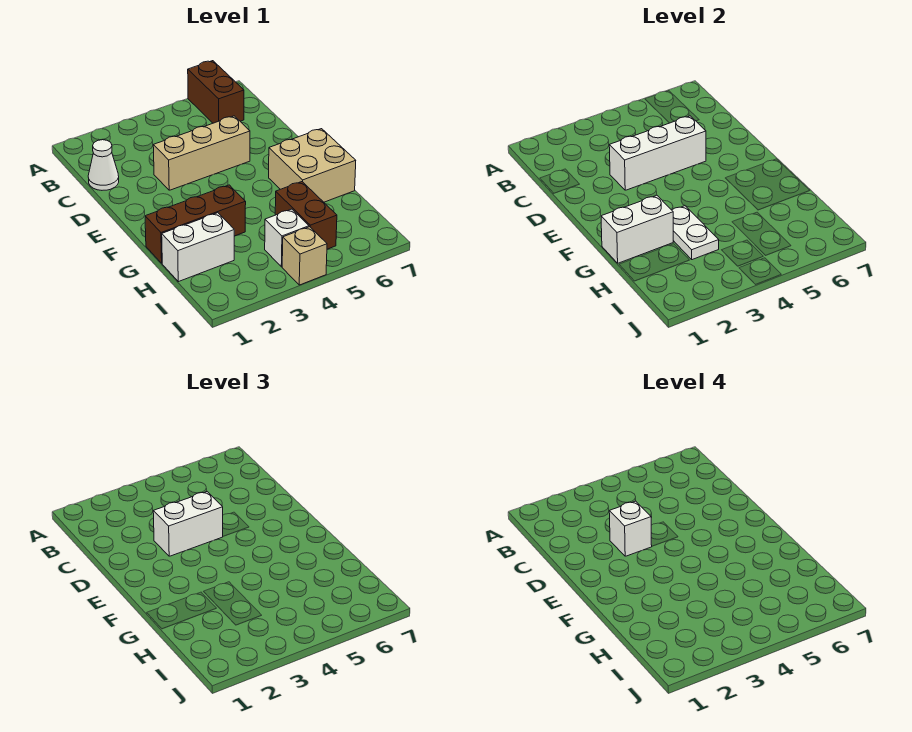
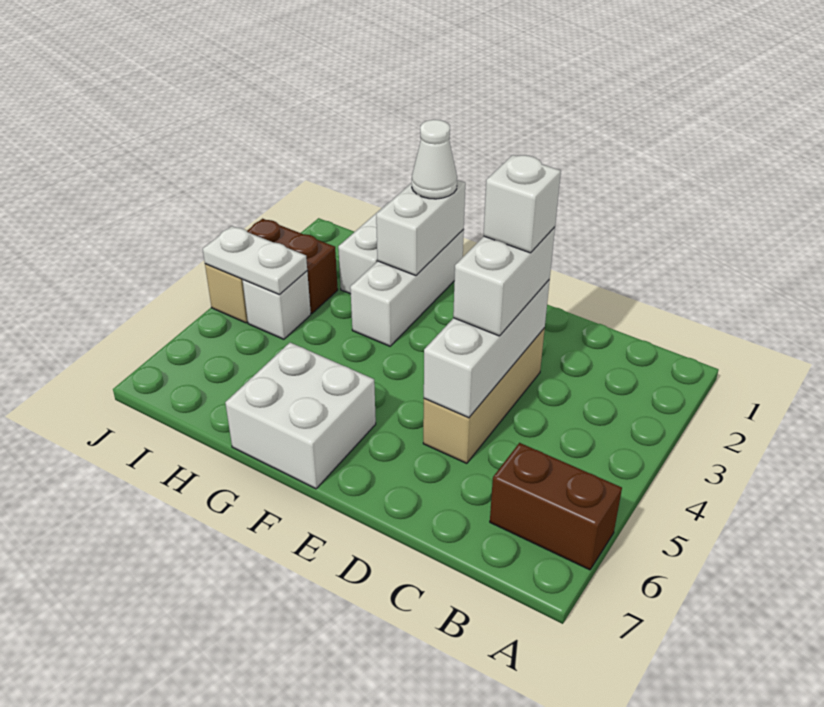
white 1x1 cone [88,140,119,190] -> white 1x1 cone moved to [412,120,457,199]
tan 2x2 brick [269,129,356,202] -> white 2x2 brick [225,343,376,489]
brown 1x3 brick [145,185,246,263] -> white 1x3 brick [350,230,464,346]
white 1x2 plate [672,206,719,260] -> white 1x2 plate moved to [203,226,307,295]
brown 1x2 brick [275,182,337,249] -> brown 1x2 brick moved to [247,219,338,313]

